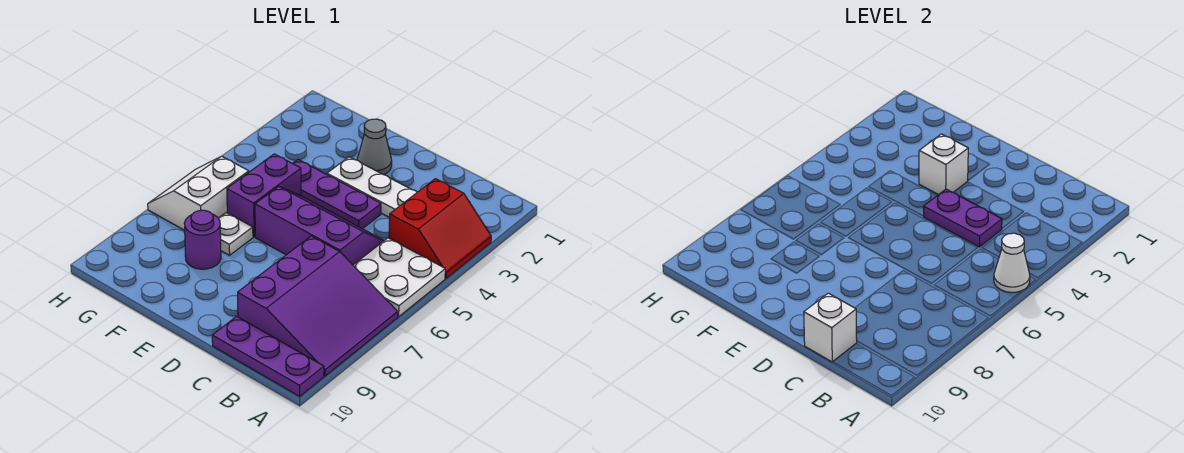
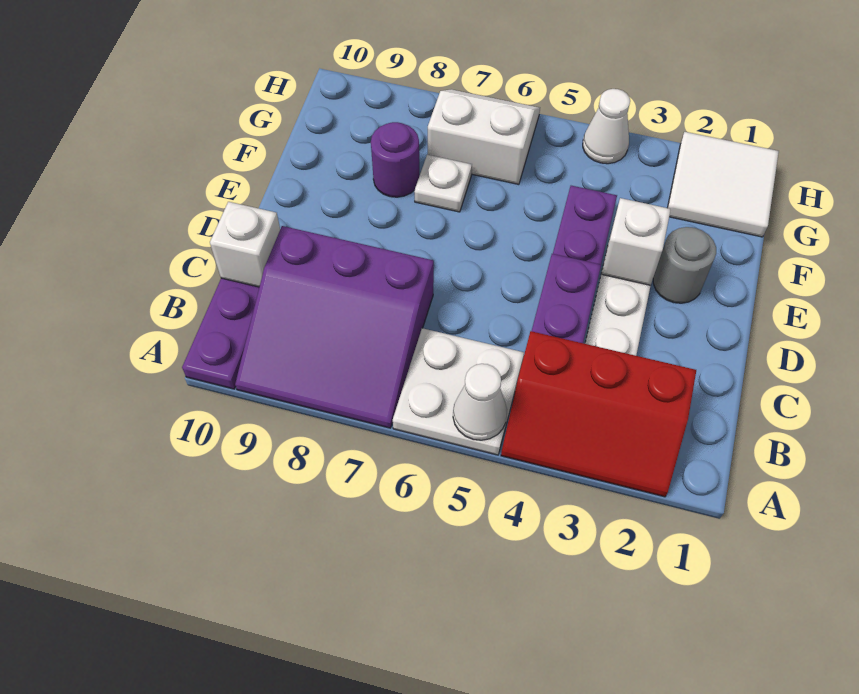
red 2x2 slope [389,179,491,278] -> red 2x3 slope [501,331,696,497]
purple 2x3 slope [255,186,384,265] -> none
grey 1x1 cone [357,119,392,175] -> grey 1x1 round brick [653,227,716,303]
purple 1x2 brick [227,154,301,237] -> none
none -> white 2x2 tile [668,132,779,237]
none -> white 1x1 cone [583,89,630,164]

